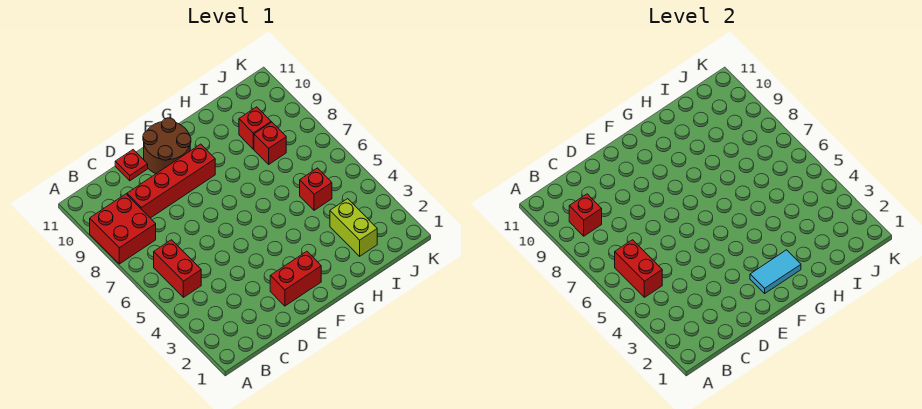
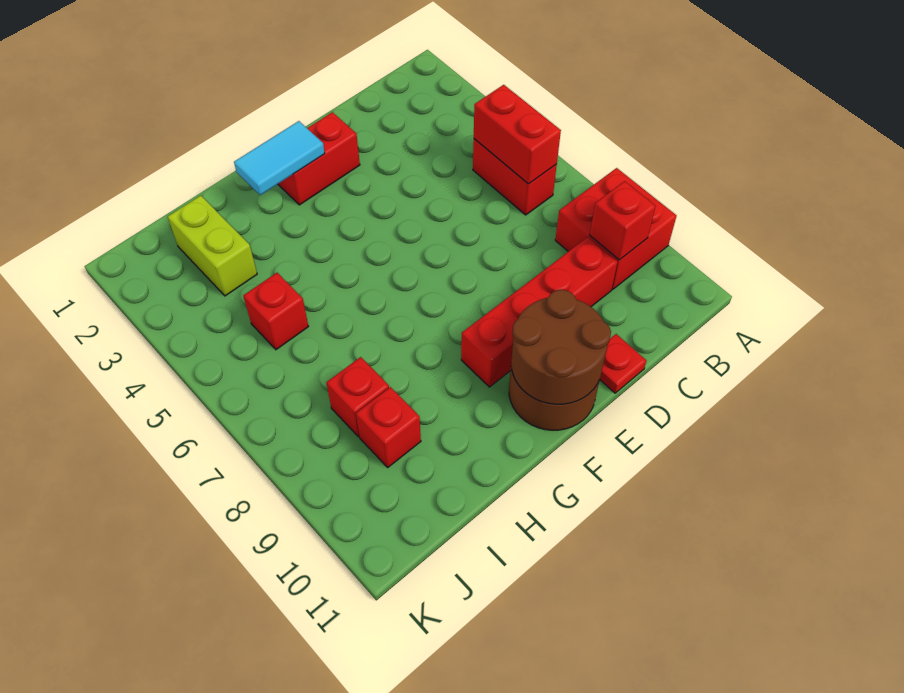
none -> brown 2x2 round brick [511,290,611,404]

